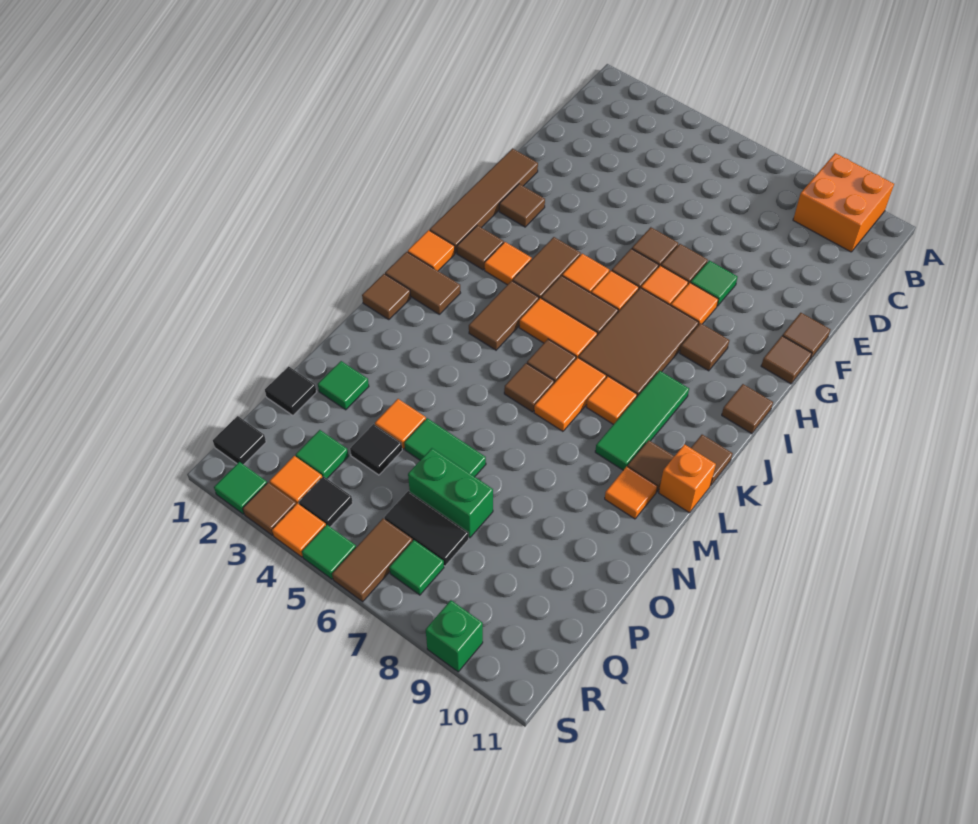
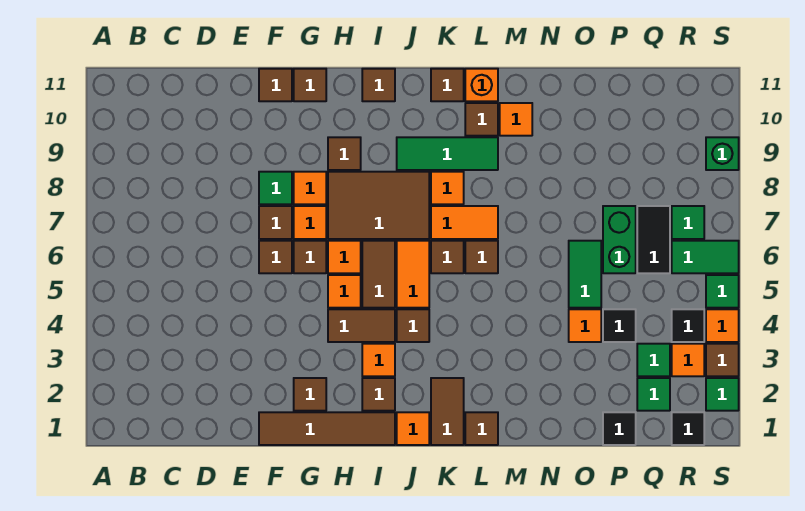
orange 2x2 brick [793,153,894,252] -> none
brown 1x2 tile [469,281,539,350] -> brown 1x1 tile [397,309,429,342]
green 1x1 tile [318,361,369,410] -> green 1x1 tile moved to [637,378,670,411]
brown 1x2 tile [332,518,412,602] -> green 1x2 tile [672,241,739,273]

